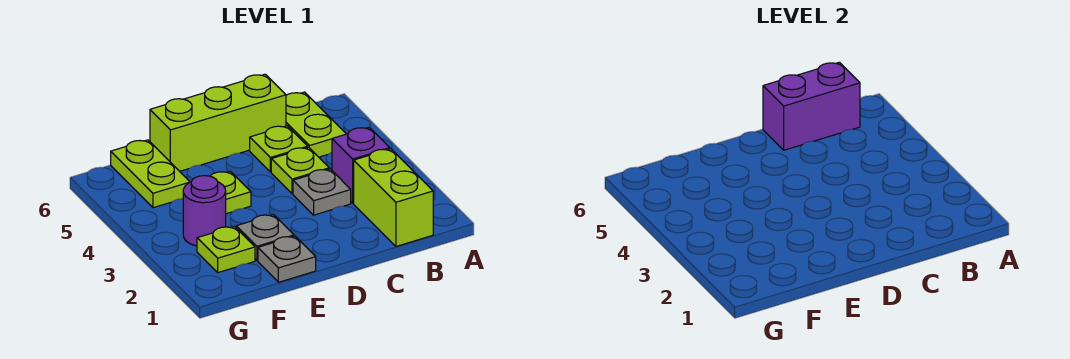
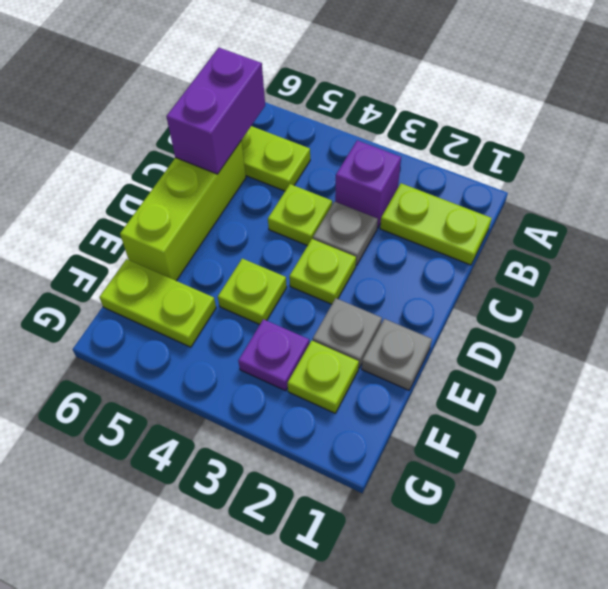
lime 1x2 brick [354,149,433,246] -> lime 1x2 plate [380,183,492,265]
lime 1x1 plate [250,126,308,172] -> lime 1x1 plate moved to [289,239,356,304]
purple 1x1 round brick [183,176,226,246] -> purple 1x1 plate [238,319,309,391]

